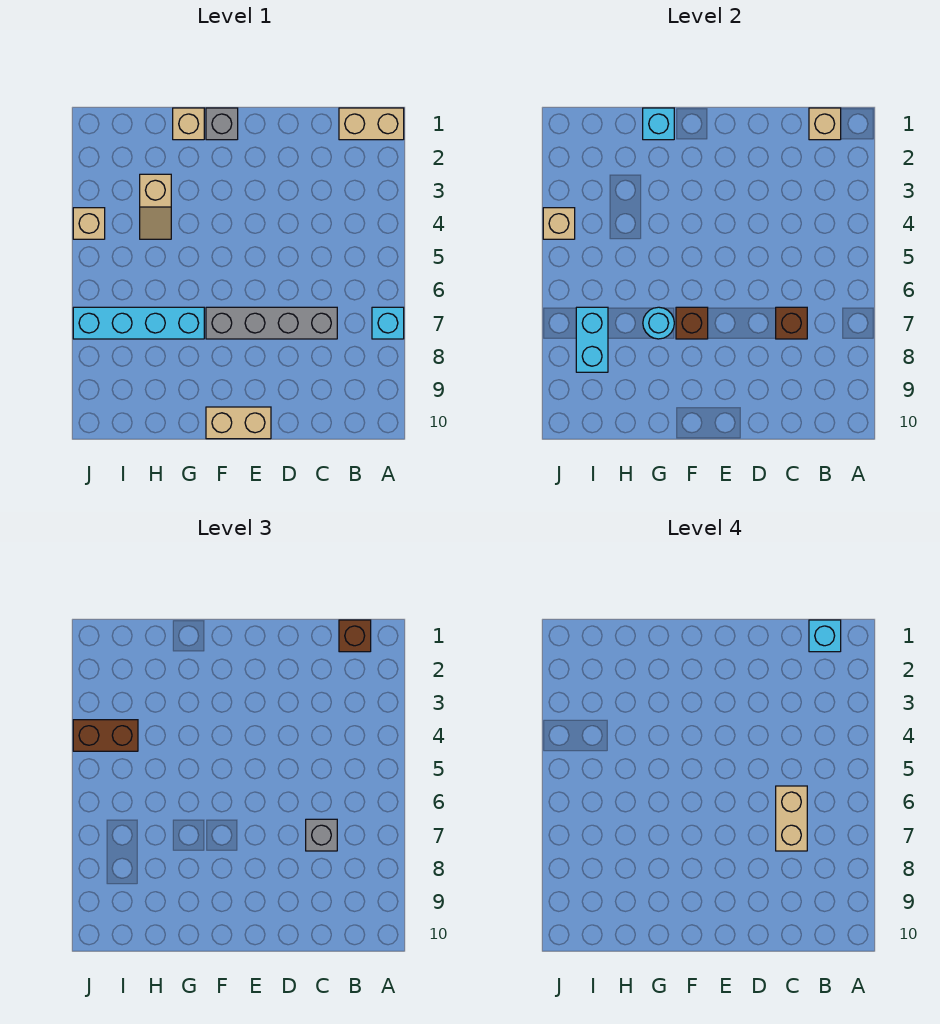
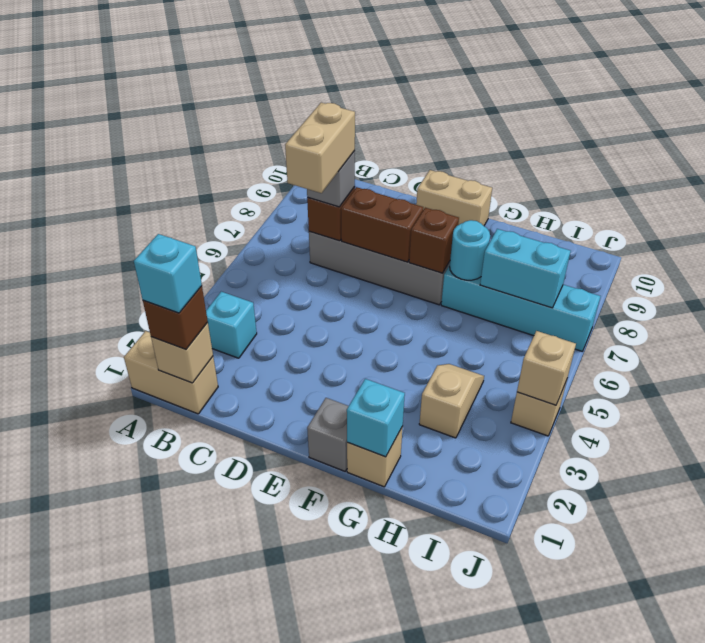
cyan 1x1 brick [372,307,404,339] -> cyan 1x1 brick moved to [206,292,257,358]
brown 1x2 brick [73,720,138,751] -> brown 1x2 brick moved to [341,187,423,262]
cyan 1x2 brick [576,307,608,372] -> cyan 1x2 brick turned to [480,229,571,308]

